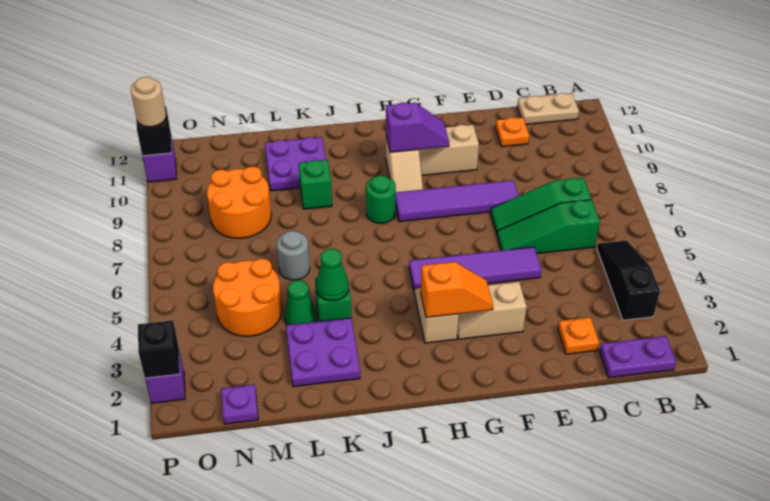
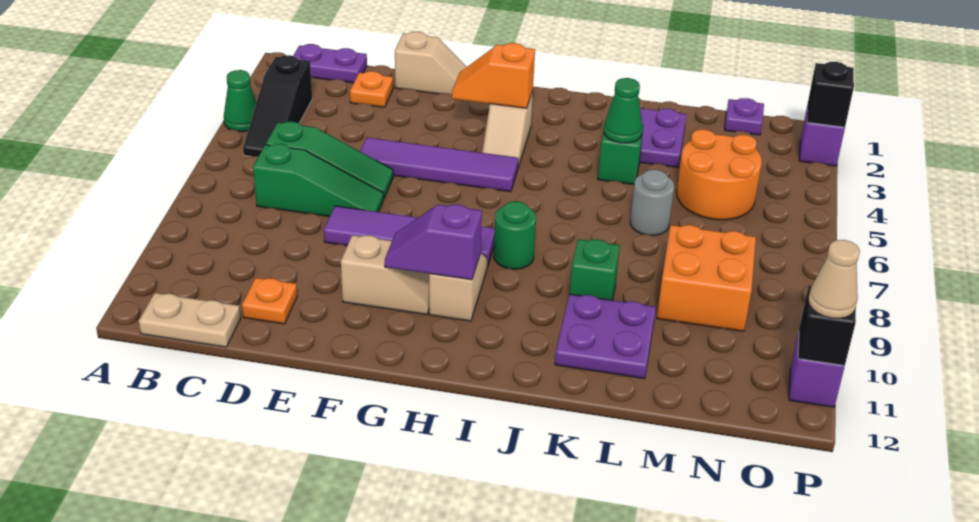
tan 1x2 slope [457,282,527,339] -> tan 1x2 slope moved to [395,32,466,95]
green 1x1 cone [285,280,317,325] -> green 1x1 cone moved to [224,70,256,132]
orange 2x2 round brick [207,166,271,238] -> orange 2x2 brick [657,225,756,331]
tan 1x1 round brick [131,77,166,127] -> tan 1x1 cone [808,240,860,318]

